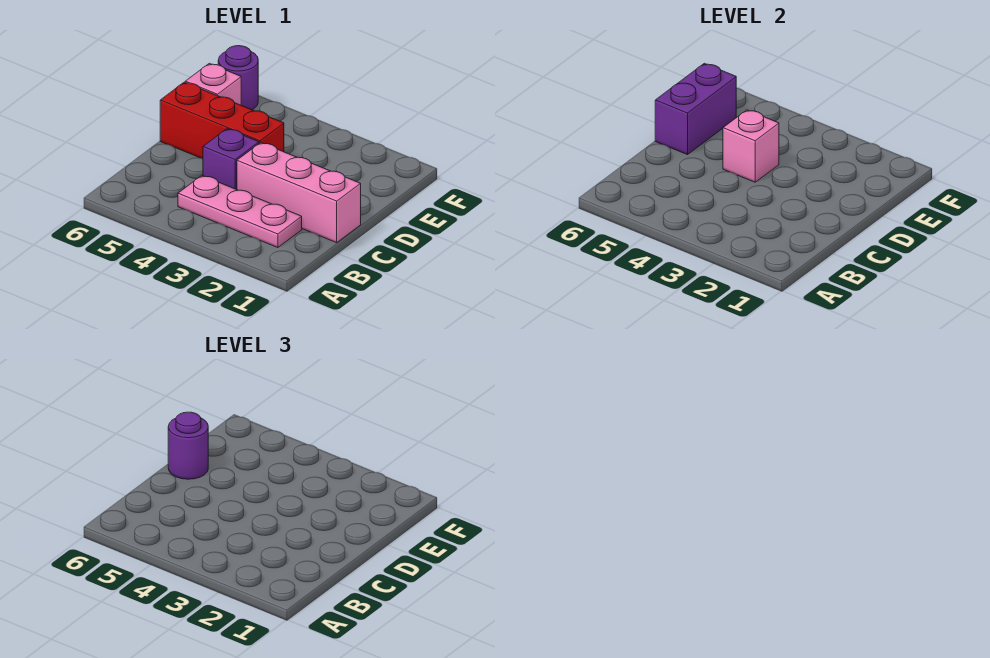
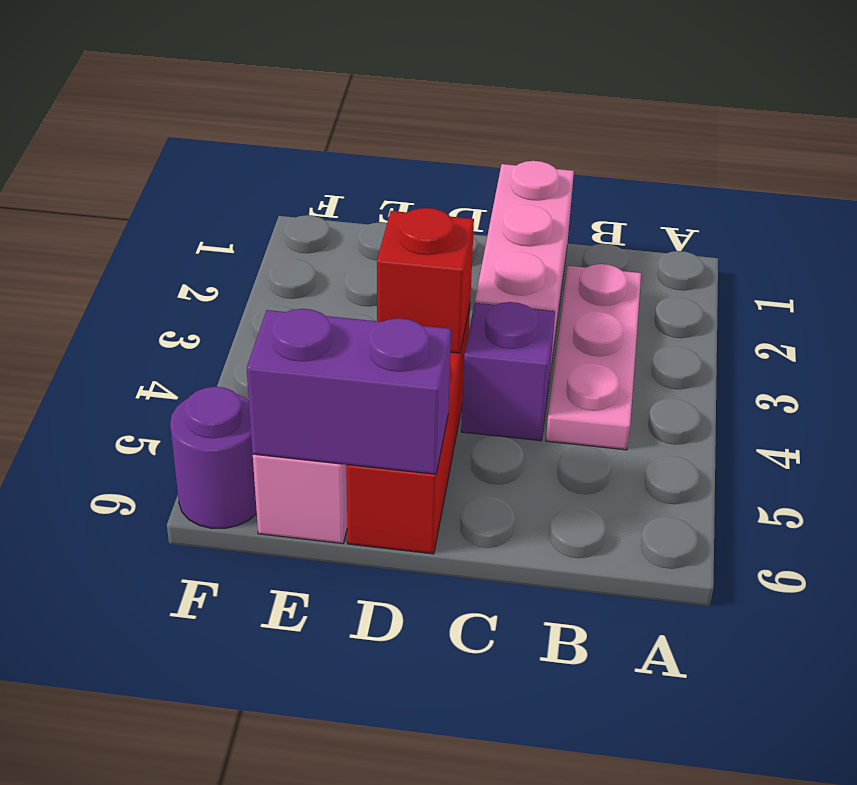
pink 1x1 brick [723,110,779,182] -> red 1x1 brick [377,208,474,353]
purple 1x1 round brick [168,412,208,479] -> none

